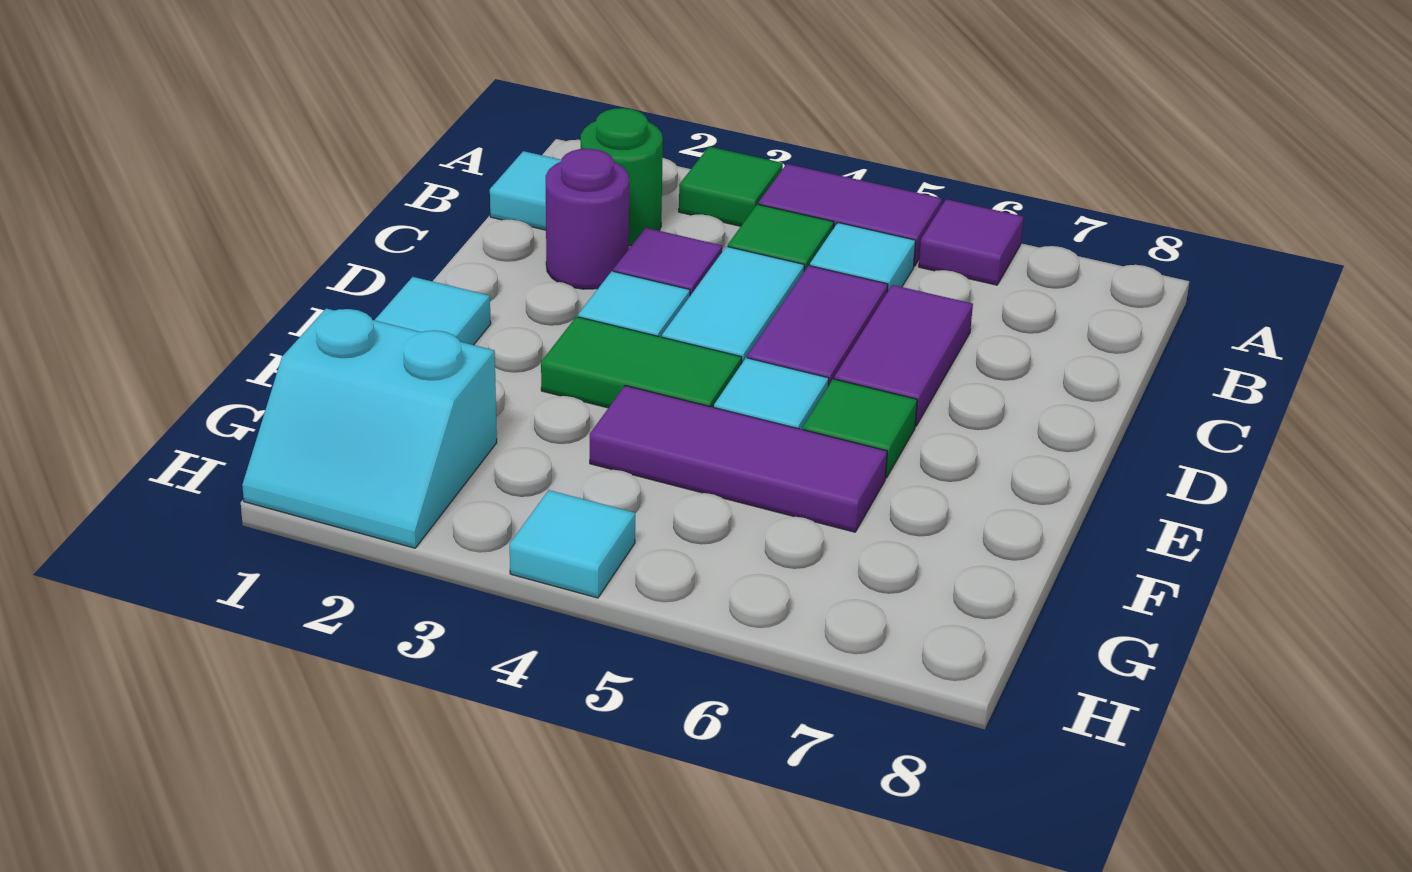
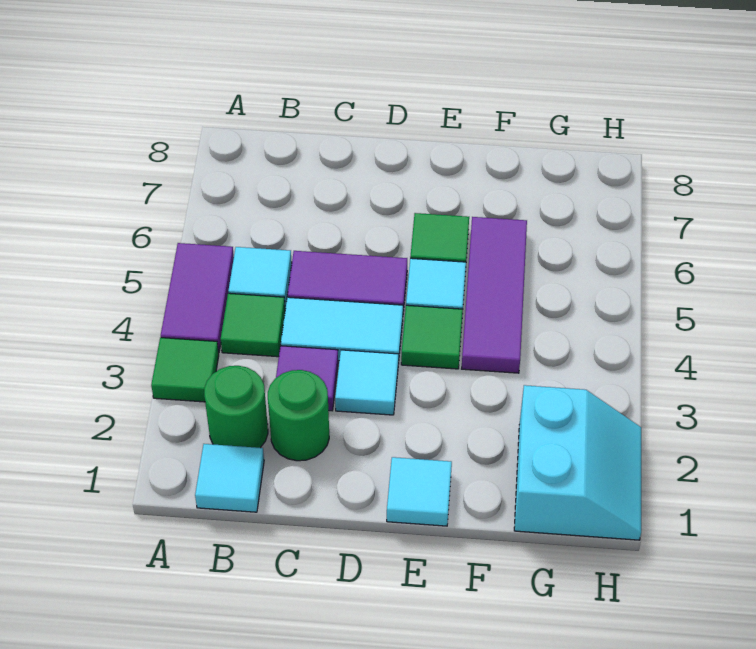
purple 1x1 tile [919,199,1024,285] -> none
purple 1x1 round brick [546,149,629,289] -> green 1x1 round brick [268,370,329,461]
purple 1x2 tile [834,285,973,426] -> none
green 1x2 tile [541,316,742,408] -> green 1x1 tile [401,305,463,369]
cyan 1x1 tile [510,490,635,598] -> none

